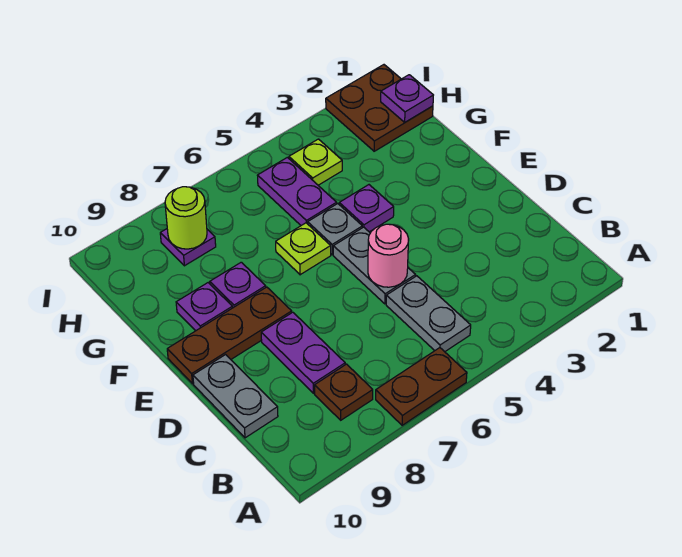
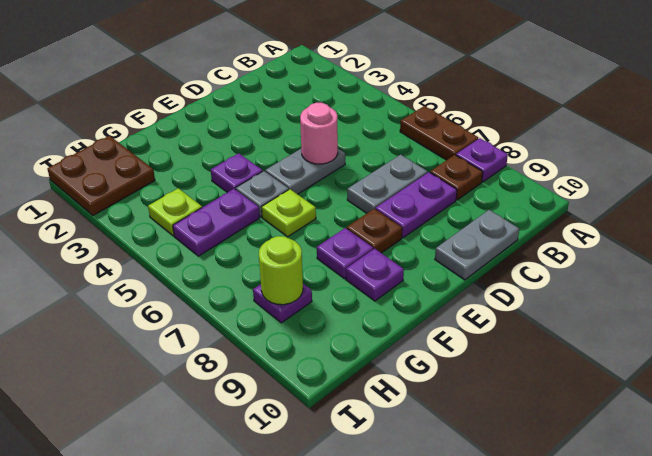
grey 1x2 plate [386,276,471,352] -> grey 1x2 plate moved to [347,154,428,213]
brown 1x3 plate [167,287,292,384] -> brown 1x1 plate [347,209,402,253]
purple 1x1 plate [381,75,433,122] -> purple 1x1 plate moved to [456,138,508,182]

